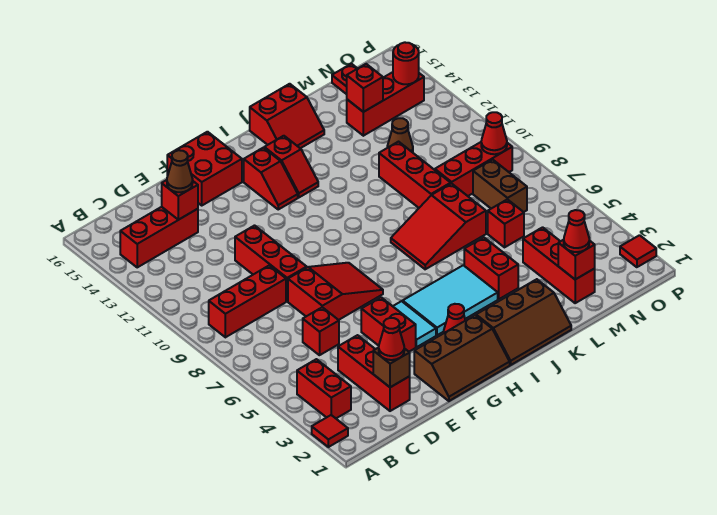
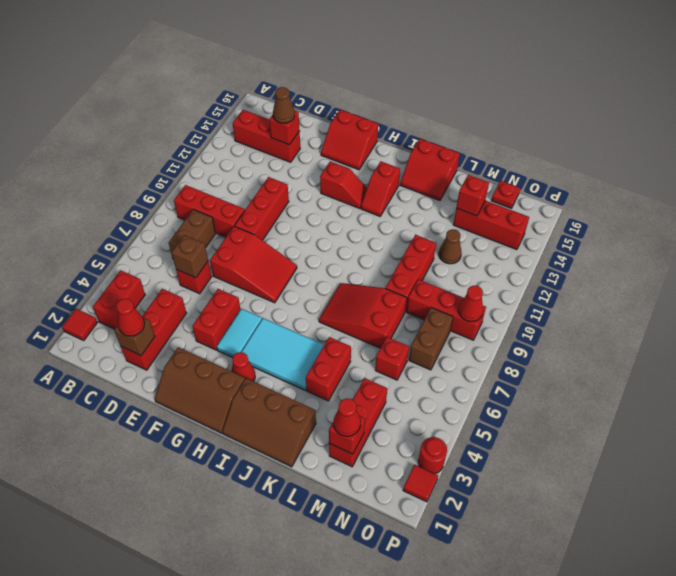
none -> brown 1x2 brick [169,209,215,258]
none -> brown 1x1 brick [172,235,208,278]
red 2x2 brick [167,132,242,205] -> red 2x2 slope [321,110,378,170]
red 1x2 slope [244,148,298,209] -> red 1x2 slope turned to [320,161,367,209]
red 1x1 round brick [393,42,419,84] -> red 1x1 round brick moved to [418,437,447,474]

